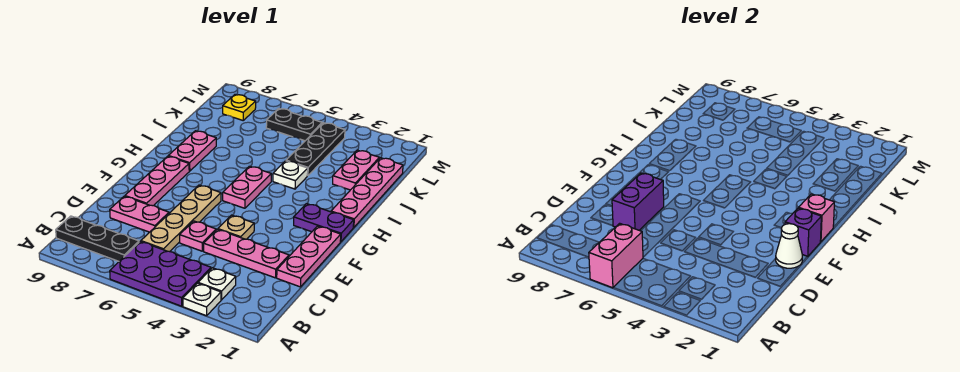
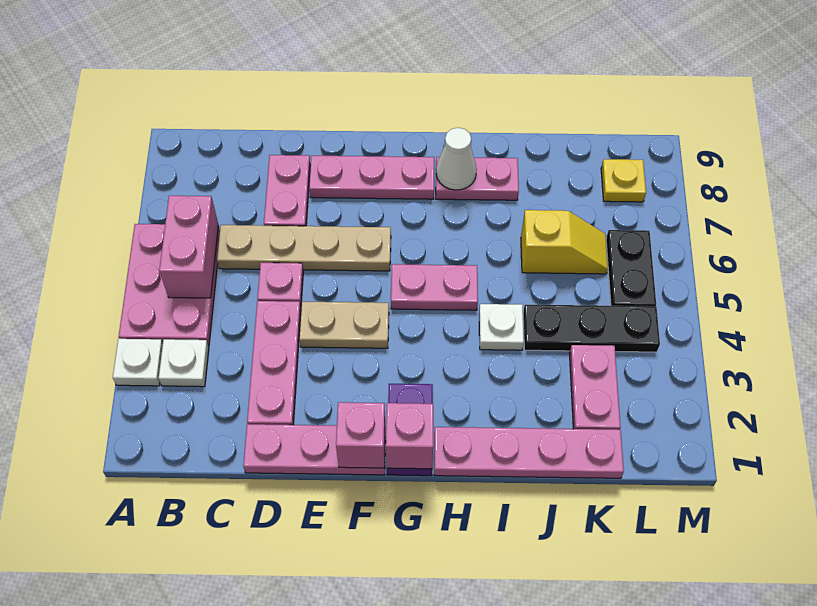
purple 2x3 plate [110,241,211,306] -> pink 2x3 plate [119,224,220,346]
pink 1x2 brick [589,223,643,288] -> pink 1x2 brick turned to [159,196,218,298]
black 1x3 plate [56,216,139,261] -> none
purple 1x2 brick [612,173,664,230] -> none
white 1x1 cone [776,224,802,268] -> white 1x1 cone moved to [436,128,477,190]
tan 1x1 plate [218,215,254,239] -> tan 1x2 plate [299,302,389,348]
purple 1x1 brick [785,208,821,257] -> pink 1x1 brick [336,402,385,468]
pink 1x2 plate [333,150,379,190] -> pink 1x2 plate turned to [569,345,621,430]
none -> yellow 1x2 slope [521,210,608,274]

